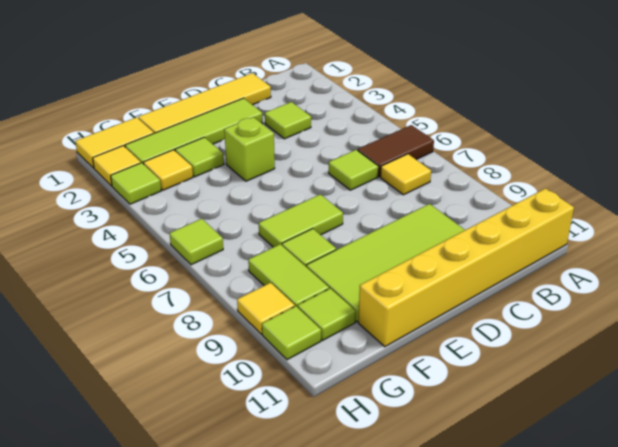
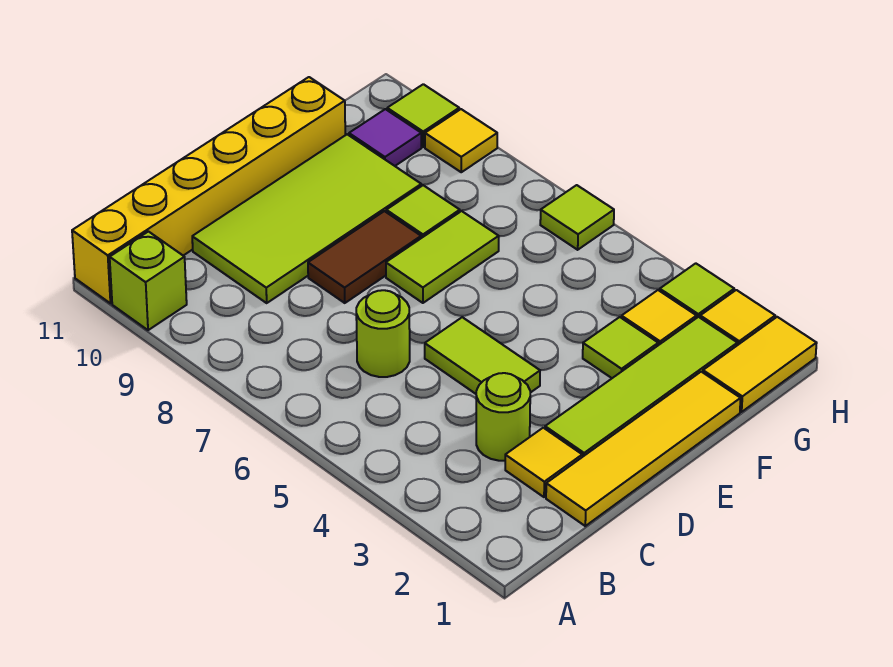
brown 1x2 tile [358,125,434,177] -> brown 1x2 tile moved to [308,211,421,303]
yellow 1x1 tile [380,154,431,195] -> yellow 1x1 tile moved to [505,428,582,497]
lime 1x1 tile [265,102,311,139] -> lime 1x1 round brick [476,373,530,461]
lime 1x1 tile [329,150,378,190] -> lime 1x1 round brick [356,290,410,377]
lime 1x1 brick [224,117,275,181] -> lime 1x1 brick moved to [110,232,187,330]
lime 1x2 tile [248,244,329,307] -> lime 1x2 tile moved to [425,317,540,394]
lime 1x1 tile [298,288,356,340] -> purple 1x1 tile [349,109,421,166]

